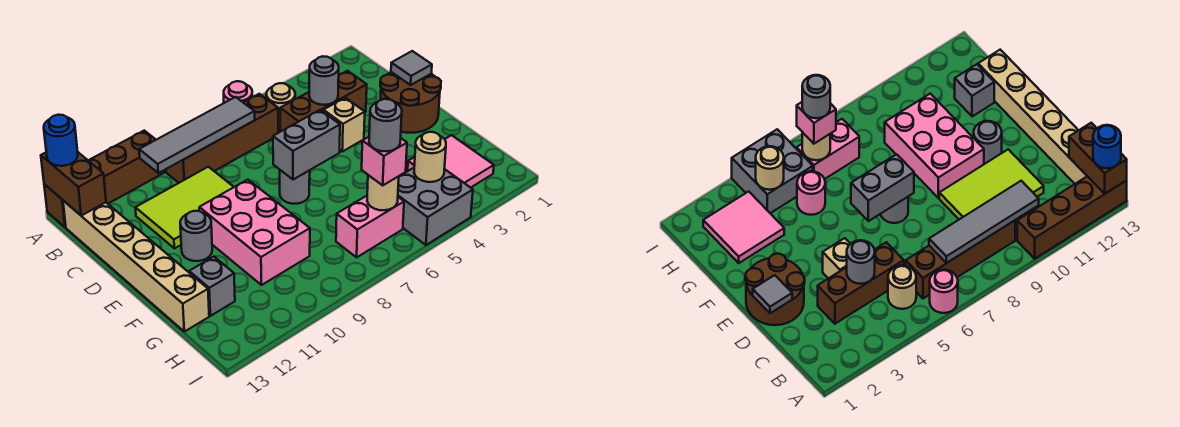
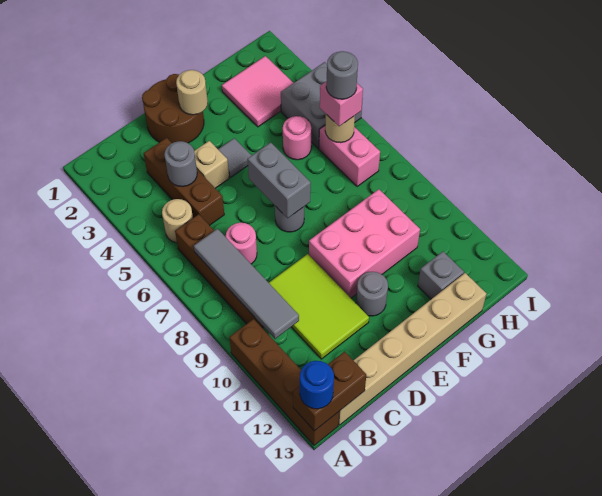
pink 1x1 round brick [224,81,253,103] -> pink 1x1 round brick moved to [226,223,257,264]
grey 1x1 tile [391,51,432,85] -> grey 1x1 tile moved to [218,138,252,178]
tan 1x1 round brick [414,132,446,182] -> tan 1x1 round brick moved to [176,70,208,115]

